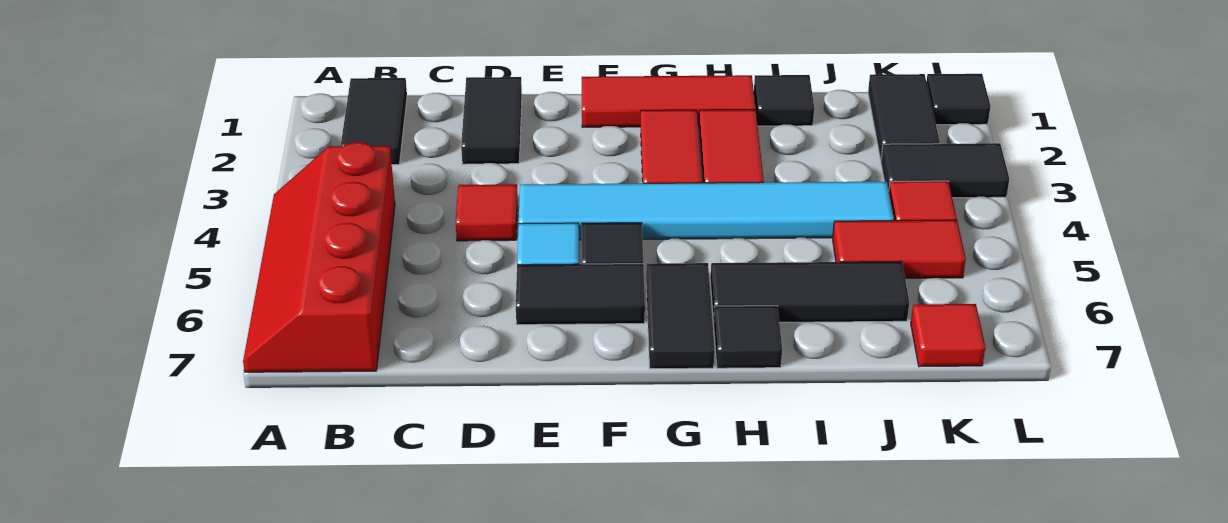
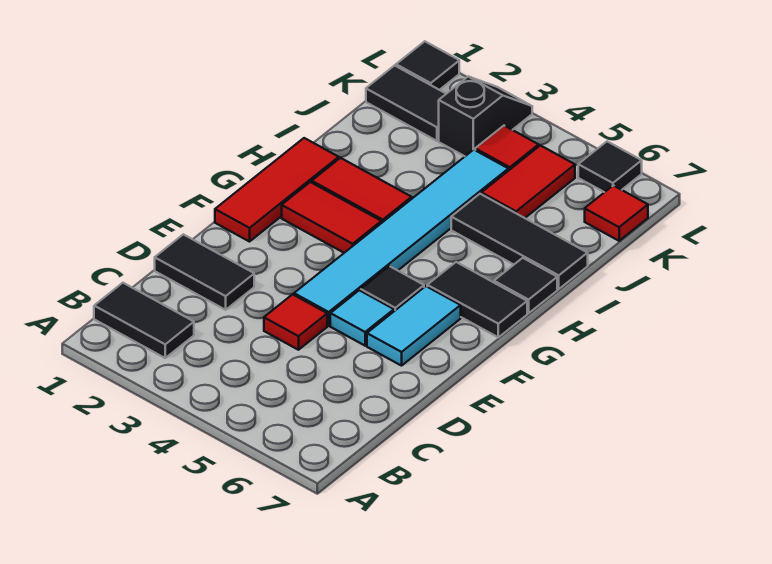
red 2x4 slope [243,142,395,372] -> none
black 1x2 tile [516,264,645,325] -> cyan 1x2 tile [367,286,461,366]
black 1x3 tile [710,261,909,322] -> black 1x3 tile turned to [451,194,588,289]
black 1x1 tile [754,75,814,126] -> black 1x1 tile moved to [578,141,642,192]
black 1x2 tile [881,143,1009,198] -> black 1x2 slope [439,77,532,156]

